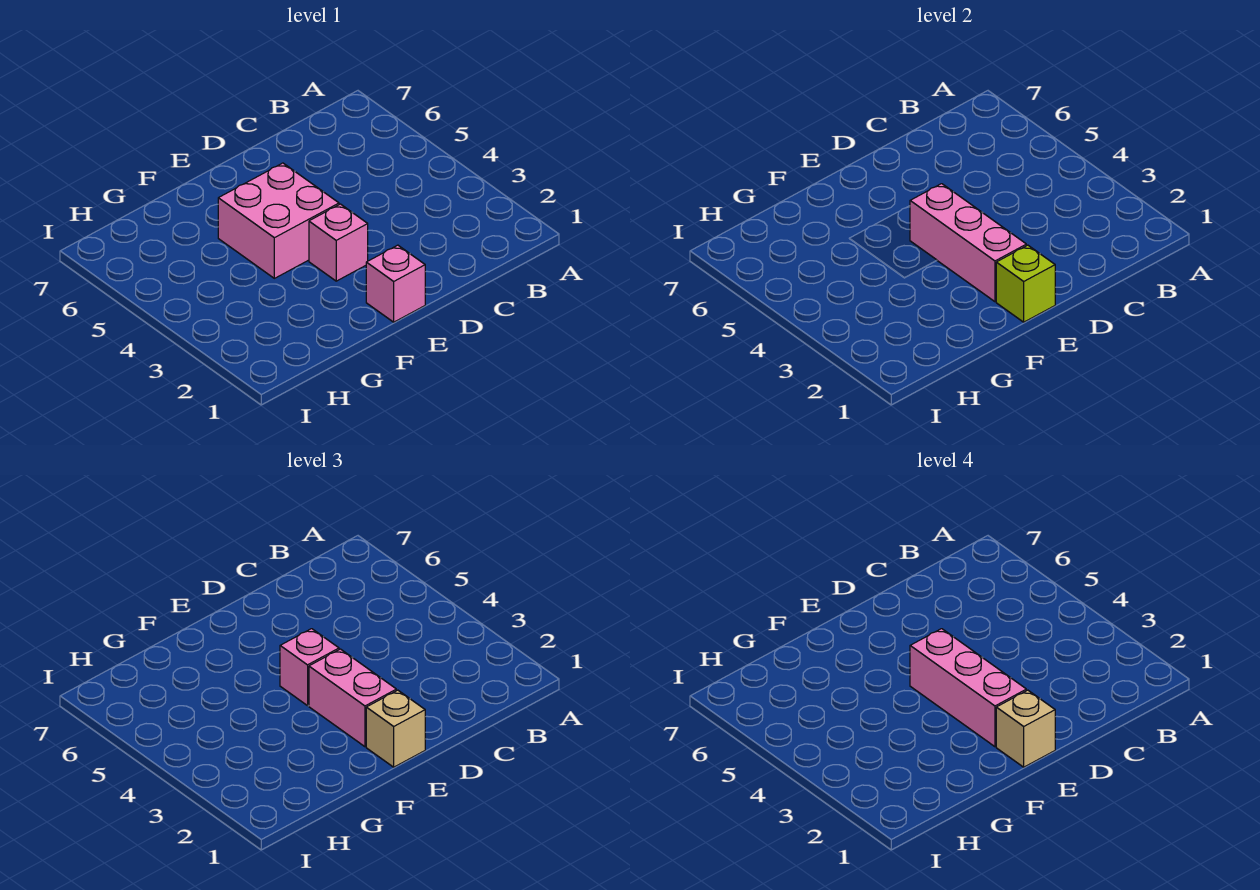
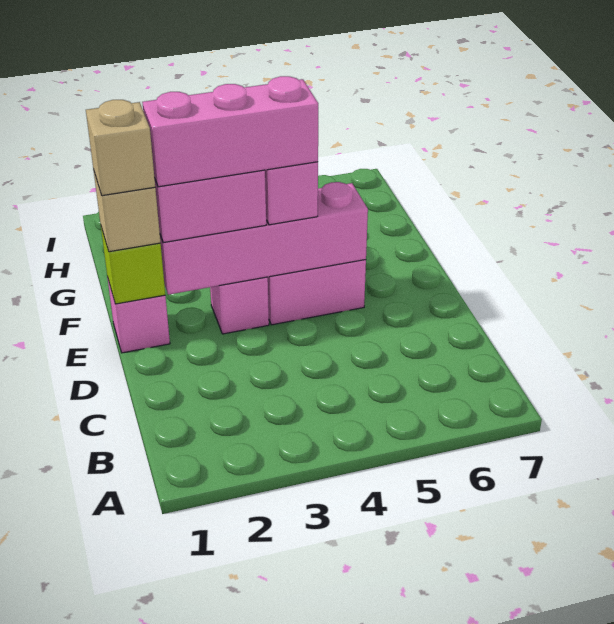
pink 1x3 brick [910,184,1026,302] -> pink 1x4 brick [160,182,368,295]

